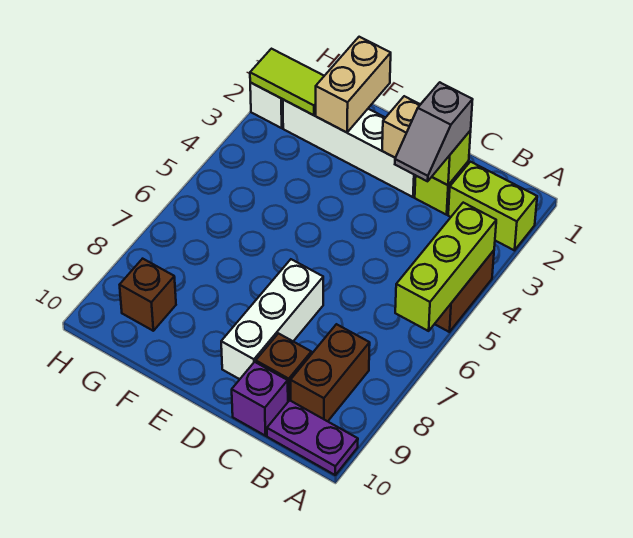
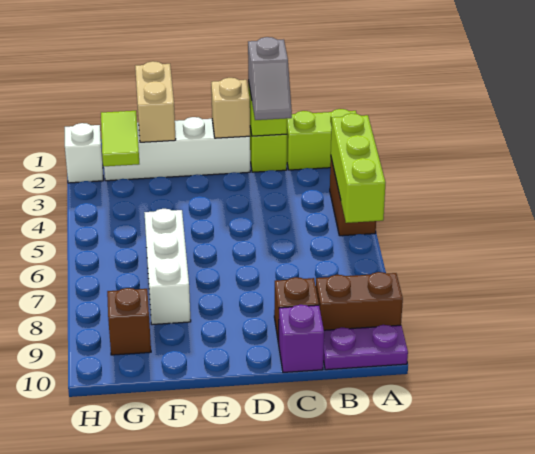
brown 1x2 brick [291,324,370,421] -> brown 1x2 brick turned to [316,272,403,330]
white 1x3 brick [221,259,323,379] -> white 1x3 brick moved to [144,209,191,325]
lime 1x2 tile [250,49,324,115] -> lime 1x2 tile turned to [101,111,139,167]

